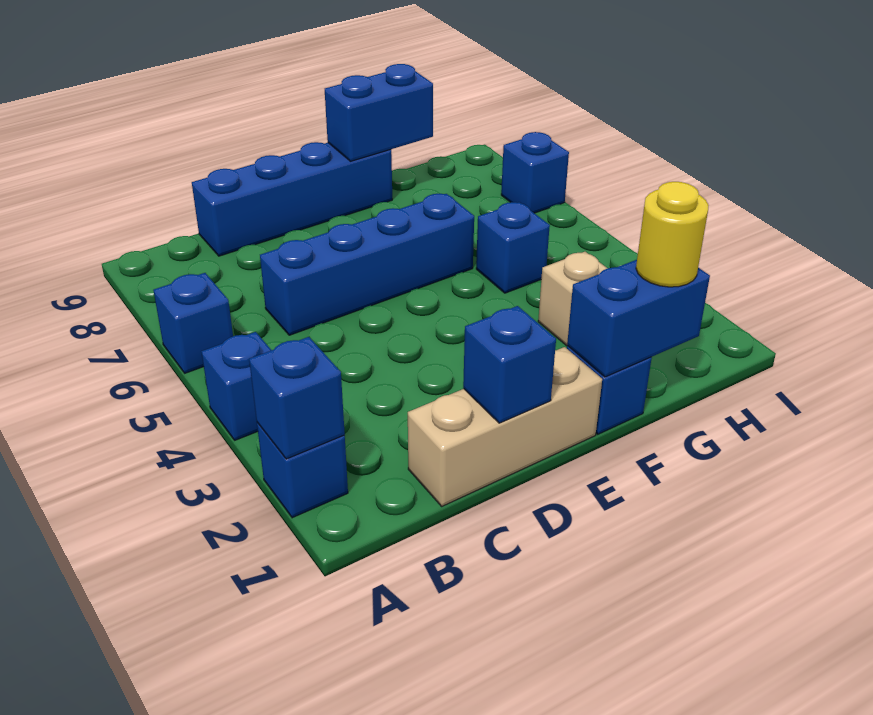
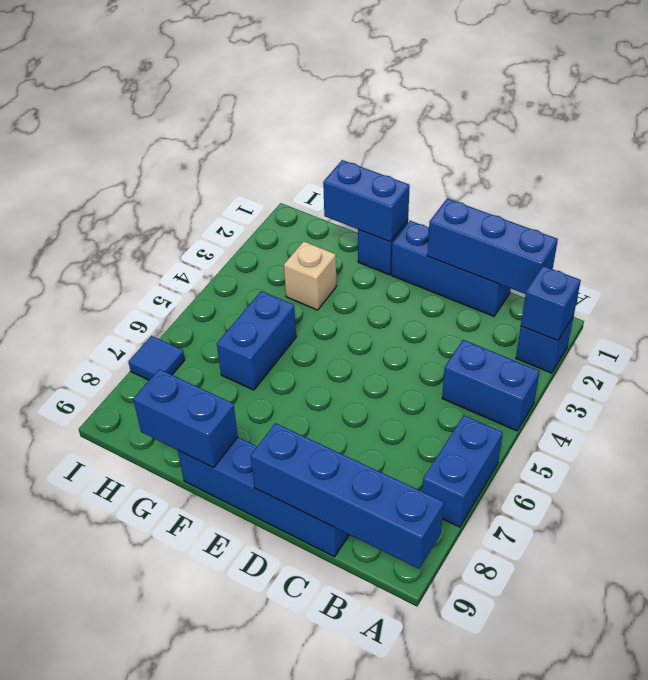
blue 1x1 brick [201,332,271,440] -> blue 1x2 brick [442,340,540,431]
blue 1x1 brick [153,273,233,373] -> blue 1x2 brick [422,415,503,527]
tan 1x3 brick [408,347,602,506] -> blue 1x3 brick [391,221,511,316]
blue 1x4 brick [260,194,474,335] -> blue 1x4 brick moved to [251,423,444,569]
blue 1x1 brick [463,306,556,423] -> blue 1x3 brick [427,198,558,294]
yellow 1x1 round brick [636,182,709,287] -> none
blue 1x1 brick [476,202,550,293] -> blue 1x2 brick [217,291,296,390]
blue 1x1 brick [501,132,569,213] -> blue 1x1 tile [128,336,185,380]

